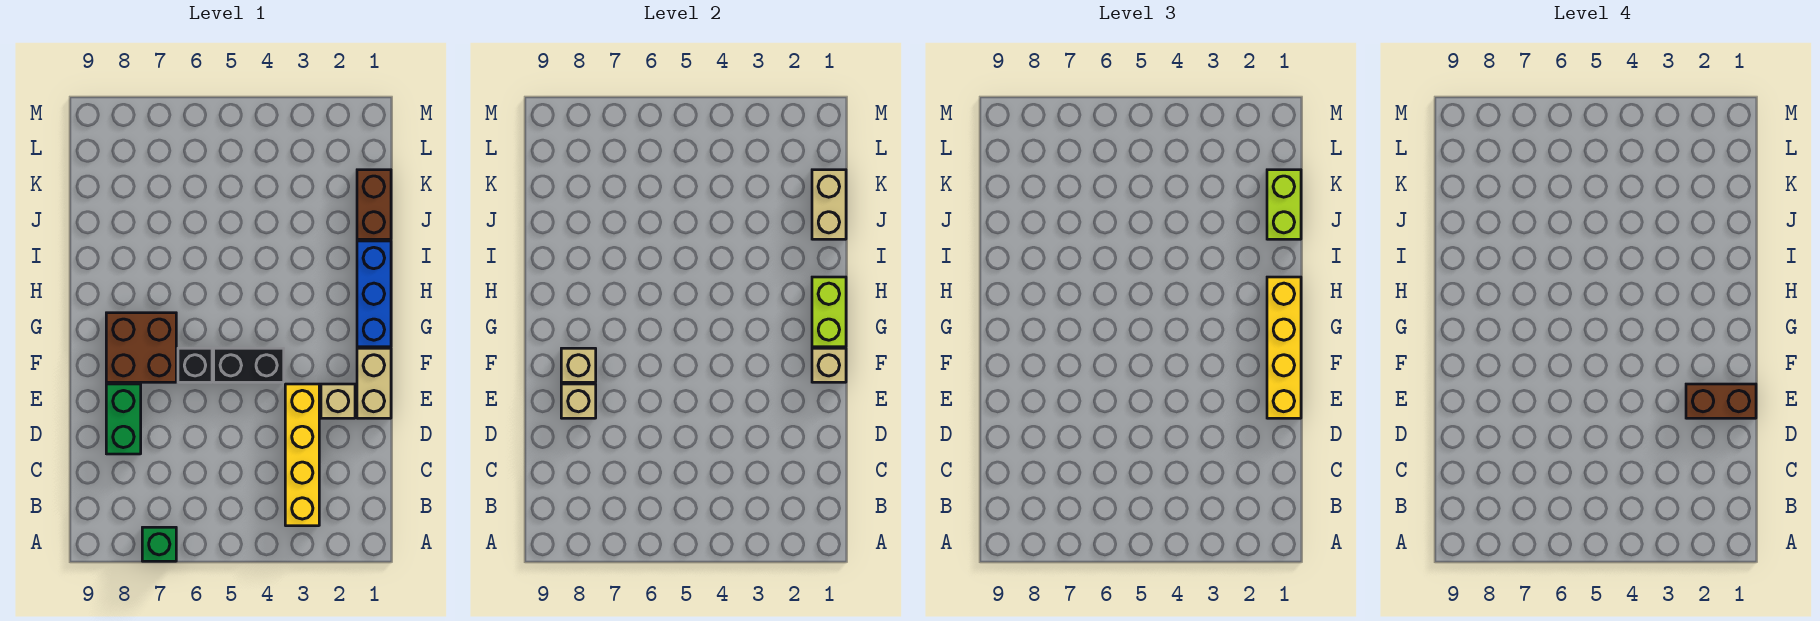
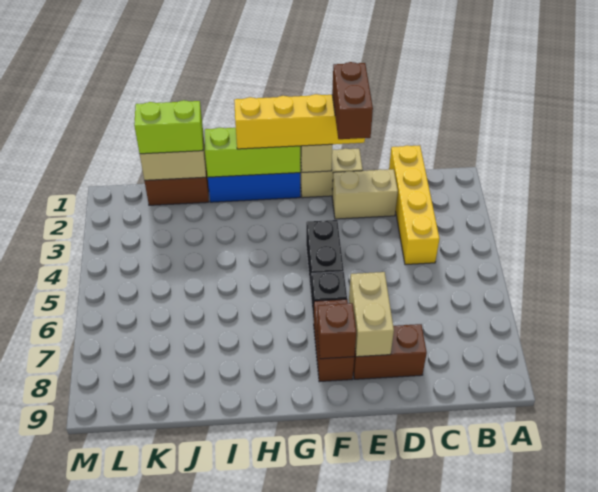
green 1x1 brick [142,527,176,561] -> none
yellow 1x4 brick [285,384,319,526] -> yellow 1x4 brick turned to [389,145,439,265]
green 1x2 brick [106,384,141,454] -> brown 1x2 brick [353,324,427,379]
tan 1x1 brick [321,384,355,418] -> tan 1x2 brick [332,169,398,219]
tan 1x1 brick [561,384,596,418] -> tan 1x2 brick [349,272,394,357]
brown 2x2 brick [106,313,176,382] -> brown 1x2 brick [314,299,354,382]
tan 1x1 brick [561,348,596,382] -> brown 1x1 brick [317,303,356,359]
lime 1x2 brick [812,277,846,347] -> lime 1x3 brick [205,128,300,177]

